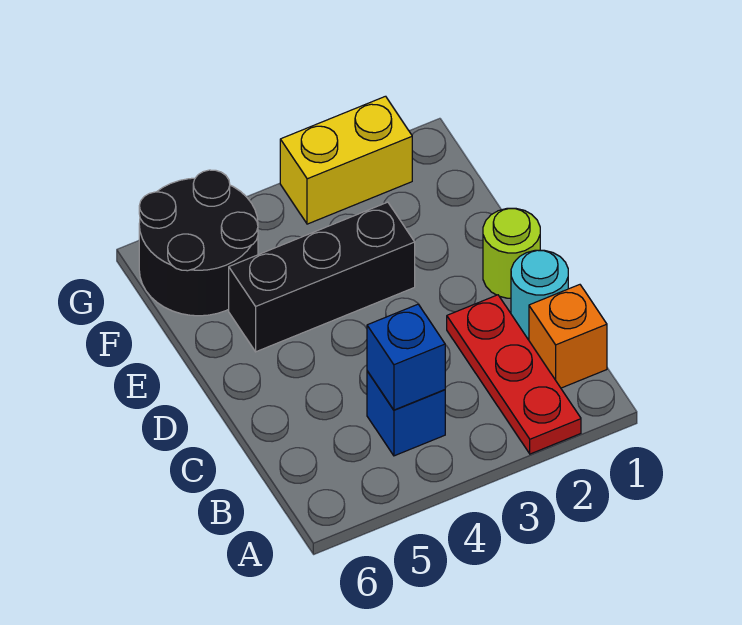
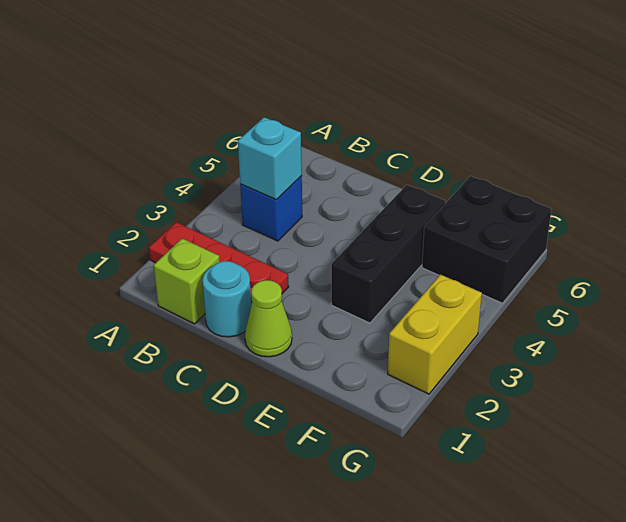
orange 1x1 brick [529,285,607,388] -> lime 1x1 brick [154,238,220,324]
blue 1x1 brick [367,304,445,410] -> cyan 1x1 brick [238,117,302,199]
lime 1x1 round brick [483,208,540,298] -> lime 1x1 cone [245,280,292,357]
black 2x2 round brick [139,170,258,316] -> black 2x2 brick [422,176,552,303]

